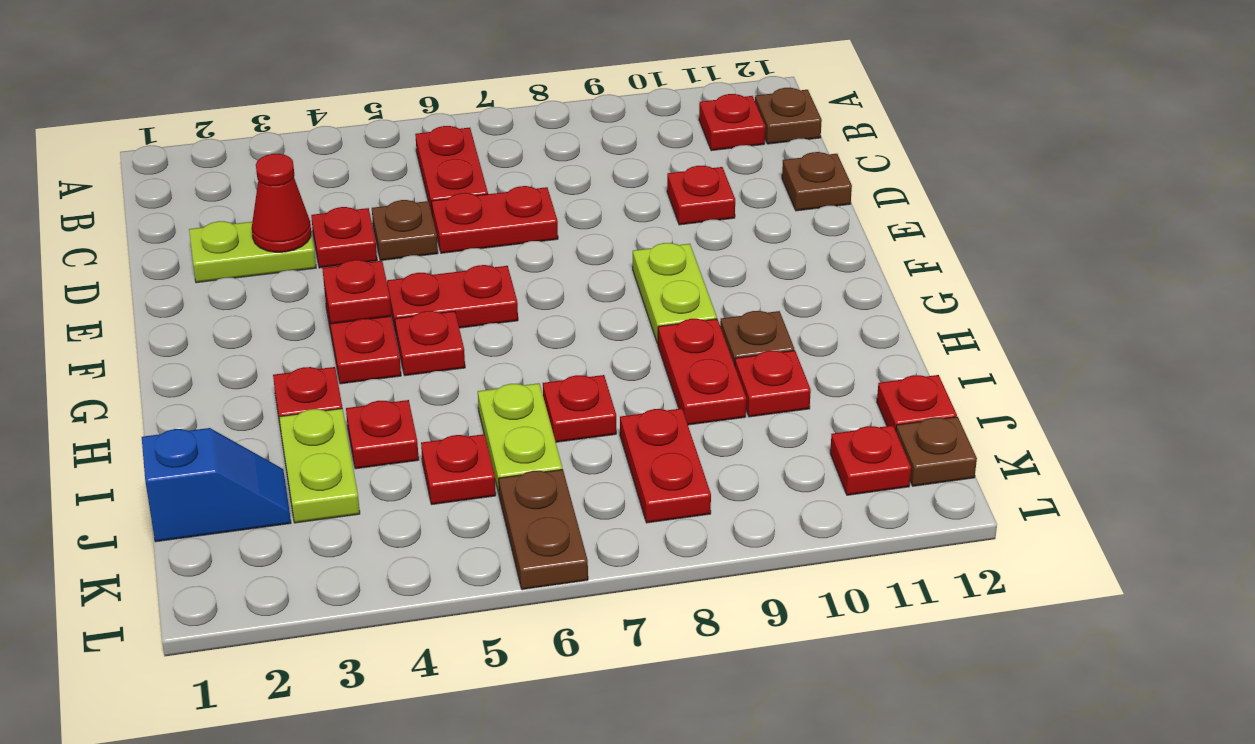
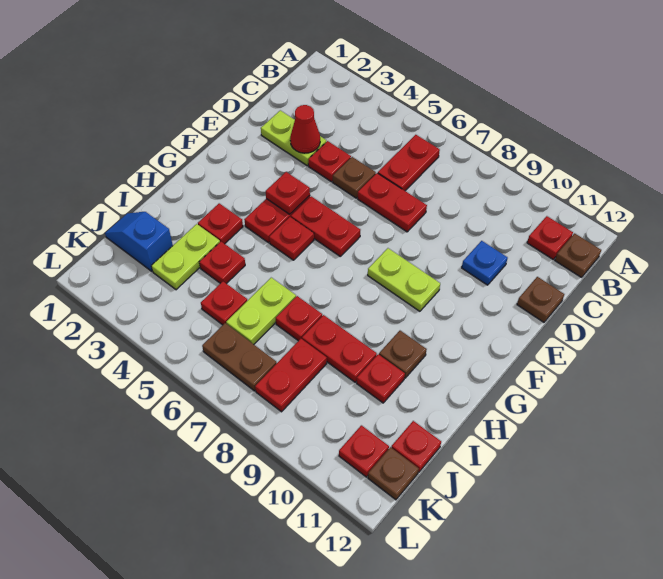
red 1x1 plate [667,166,735,225] -> blue 1x1 plate [462,241,508,285]
lime 1x2 plate [633,243,717,344] -> lime 1x2 plate turned to [368,248,440,311]
red 1x2 plate [658,319,746,425] -> red 1x2 plate turned to [302,315,377,382]
blue 1x2 slope [142,428,291,542] -> blue 1x2 slope turned to [105,212,173,271]
brown 1x2 plate [499,469,588,590] -> brown 1x2 plate turned to [202,323,277,391]

